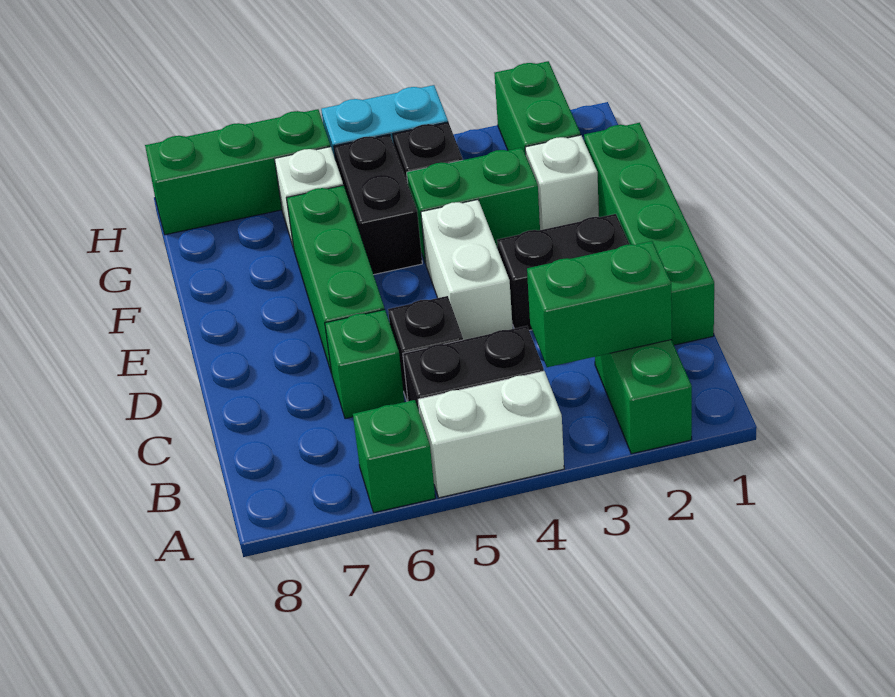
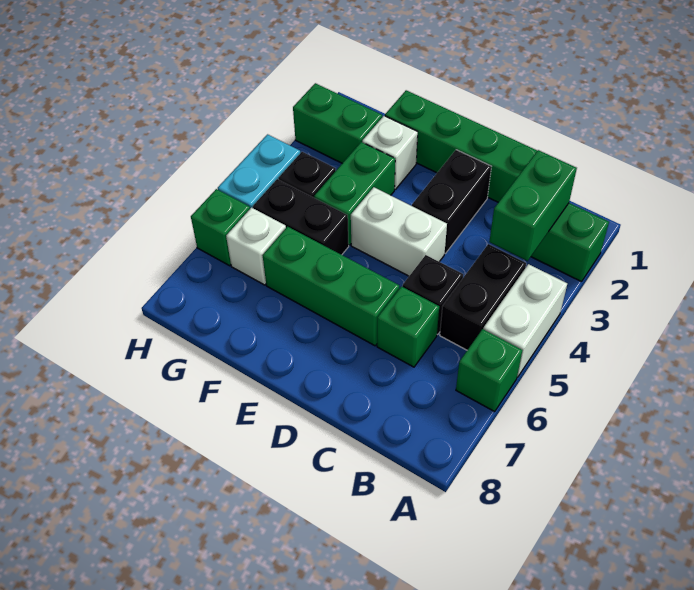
green 1x3 brick [145,109,330,235] -> green 1x1 brick [191,189,250,266]

